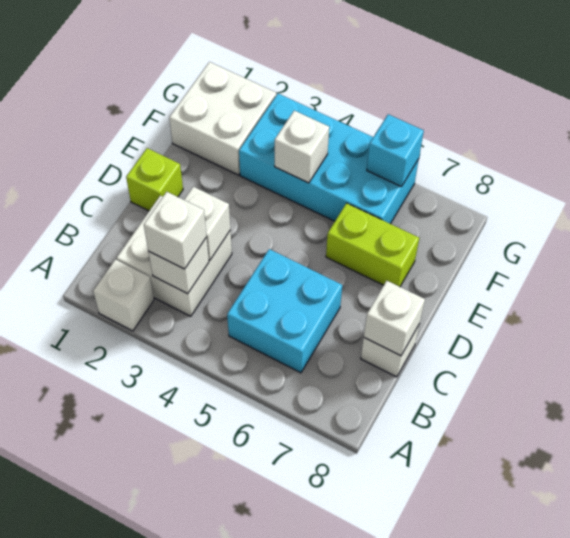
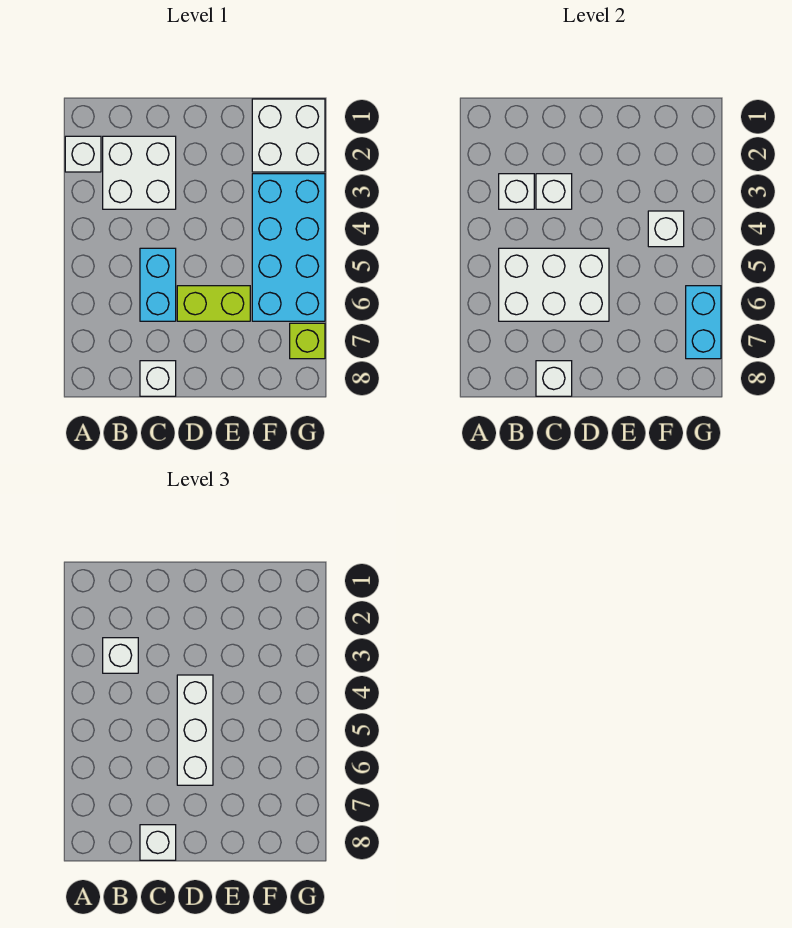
cyan 2x2 brick [227,249,342,373] -> cyan 1x2 brick [140,248,176,321]
none -> white 2x3 brick [499,248,609,321]
none -> white 1x1 brick [140,825,176,860]
lime 1x1 brick [126,148,183,211] -> lime 1x1 brick moved to [290,323,325,359]
none -> white 1x3 brick [177,675,213,785]
lime 1x2 brick [326,203,419,287] -> lime 1x2 brick turned to [177,286,250,321]
cyan 1x1 brick [367,114,424,187] -> cyan 1x2 brick [686,286,721,359]

